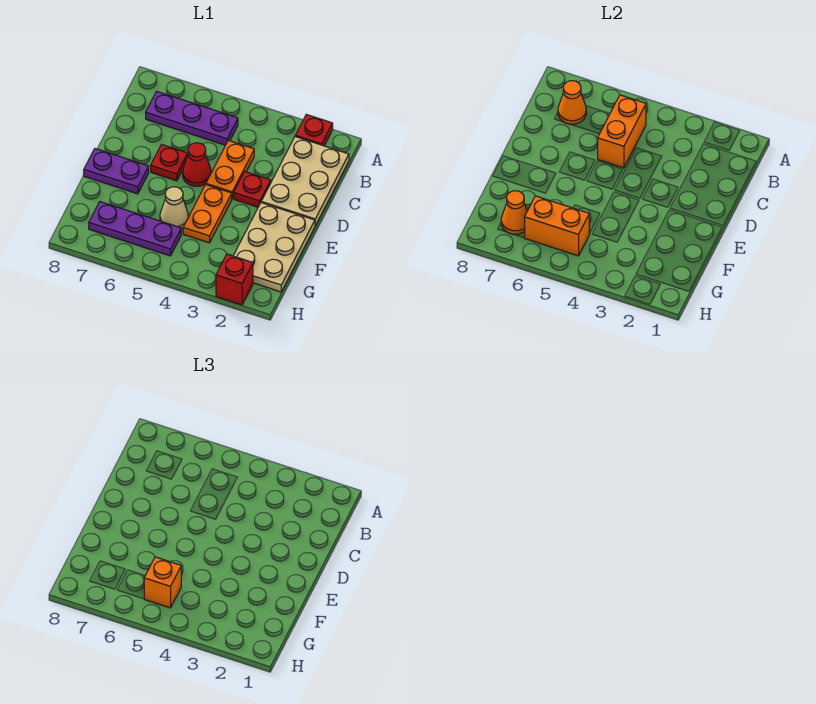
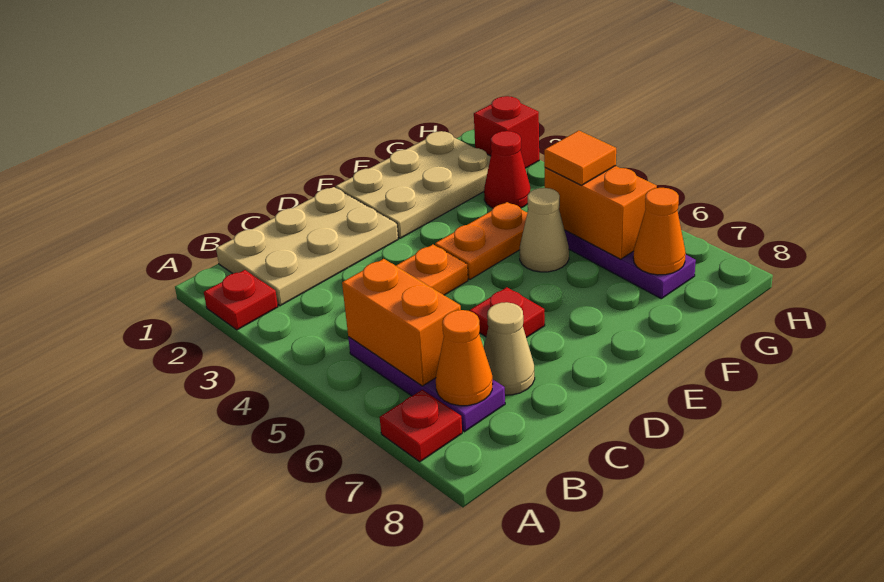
orange 1x2 brick [598,95,646,168] -> orange 1x2 brick turned to [342,259,461,386]
none -> tan 1x1 cone [484,302,535,395]
red 1x1 plate [234,172,271,207] -> red 1x1 plate moved to [380,390,462,462]
red 1x1 cone [183,143,211,186] -> red 1x1 cone moved to [484,131,530,208]
purple 1x2 plate [84,149,149,194] -> none
orange 1x1 brick [144,557,181,608] -> orange 1x1 tile [544,131,616,185]

